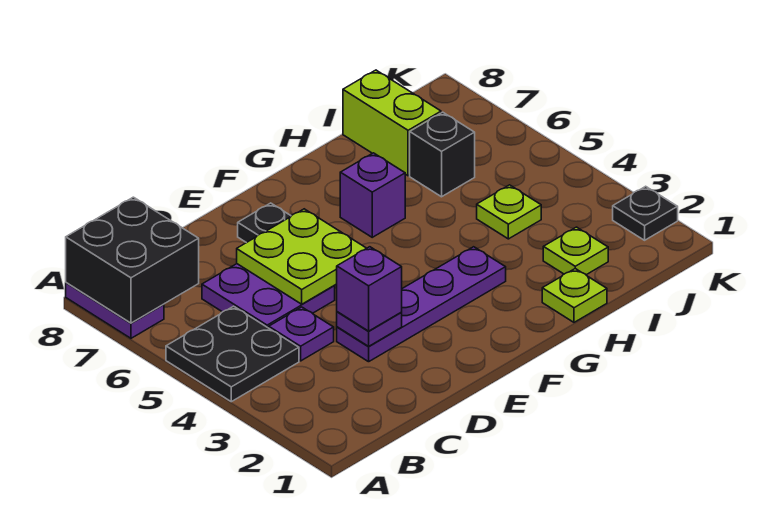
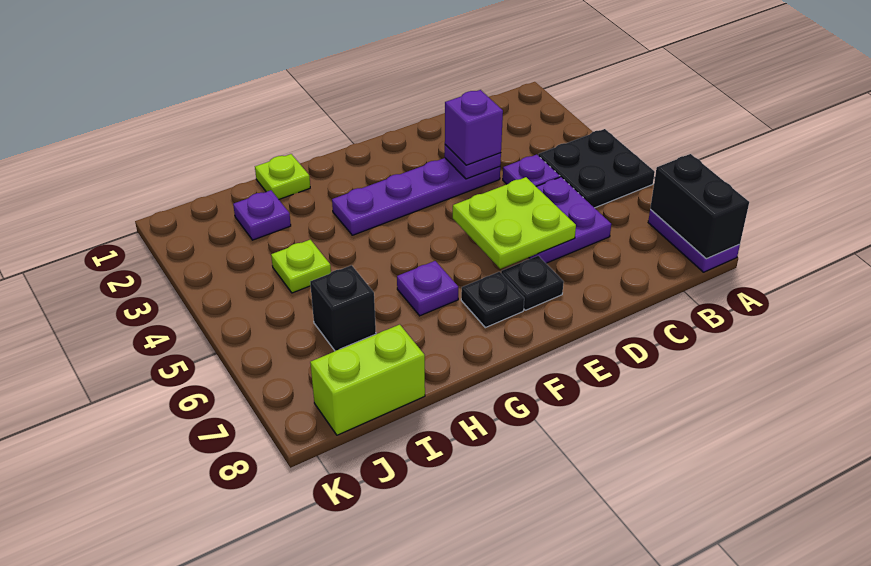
black 2x2 brick [66,197,199,323] -> black 1x2 brick [650,154,749,259]
purple 1x1 brick [340,153,405,237] -> purple 1x1 plate [397,261,458,316]
lime 1x1 plate [543,227,608,275] -> purple 1x1 plate [233,190,291,240]
lime 1x2 brick [343,70,441,176] -> lime 1x2 brick turned to [310,325,425,435]
black 1x1 plate [613,186,678,240] -> black 1x1 plate moved to [461,272,524,328]

